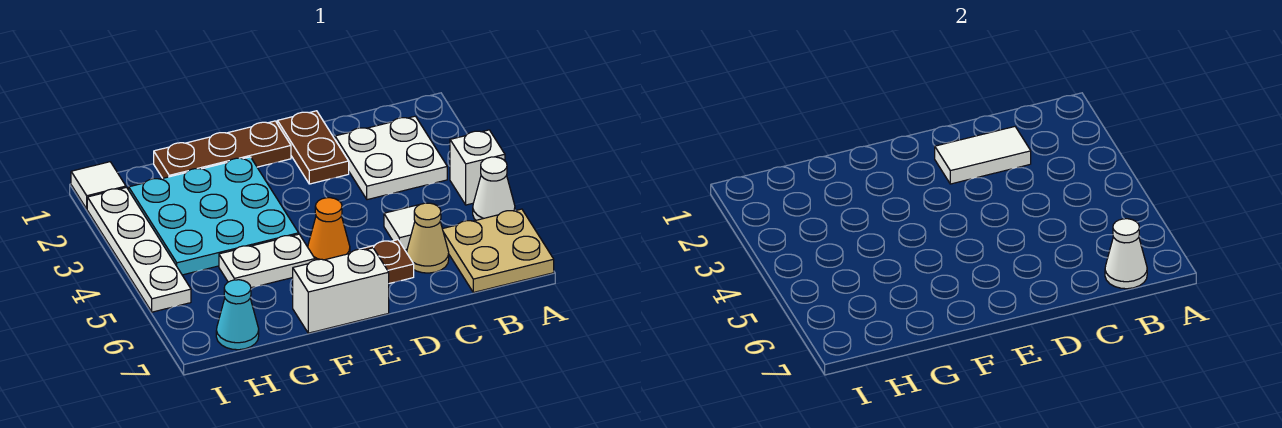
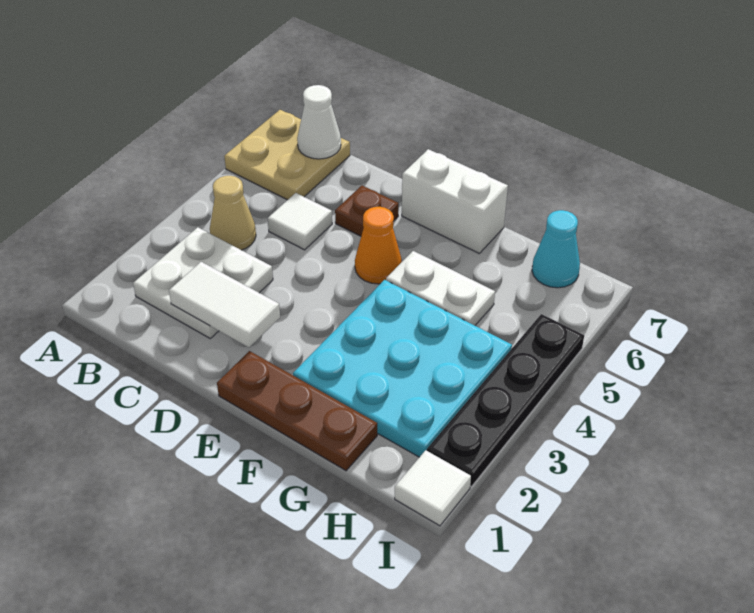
white 1x1 brick [450,130,505,205] -> none
white 1x1 cone [473,157,515,220] -> none
tan 1x1 cone [407,203,449,273] -> tan 1x1 cone moved to [210,176,256,250]
brown 1x2 plate [277,111,349,184] -> none
white 1x4 plate [87,187,191,312] -> black 1x4 plate [427,314,584,487]

